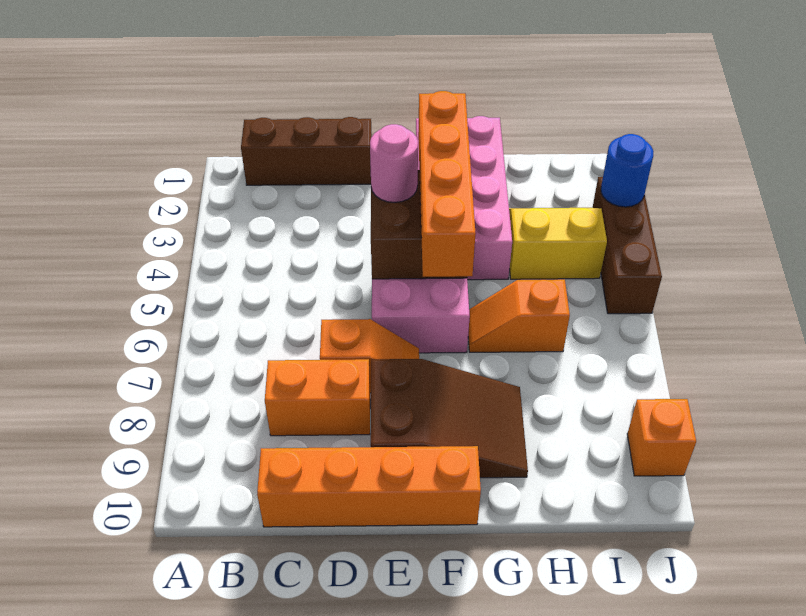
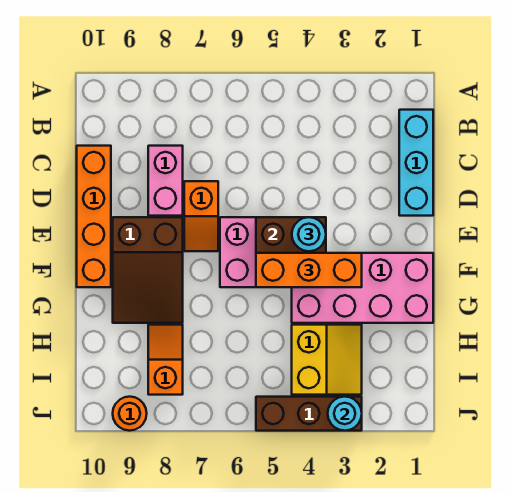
brown 1x3 brick [241,117,372,185] -> cyan 1x3 brick [399,110,433,216]
orange 1x2 brick [265,359,370,436] -> pink 1x2 brick [148,146,183,216]
pink 1x1 round brick [370,124,418,202] -> cyan 1x1 round brick [292,217,326,251]
orange 1x4 brick [418,91,476,277] -> orange 1x3 brick [256,253,362,287]
orange 1x2 slope [468,279,570,352] -> orange 1x2 slope moved to [148,325,183,395]
blue 1x1 round brick [601,134,653,207] -> cyan 1x1 round brick [328,397,362,431]
orange 1x1 brick [627,399,696,476] -> orange 1x1 round brick [113,397,147,431]

